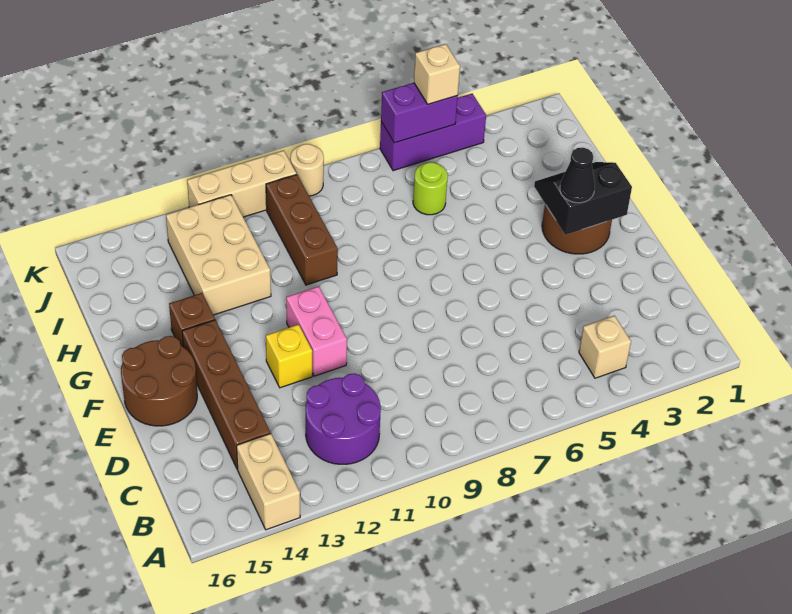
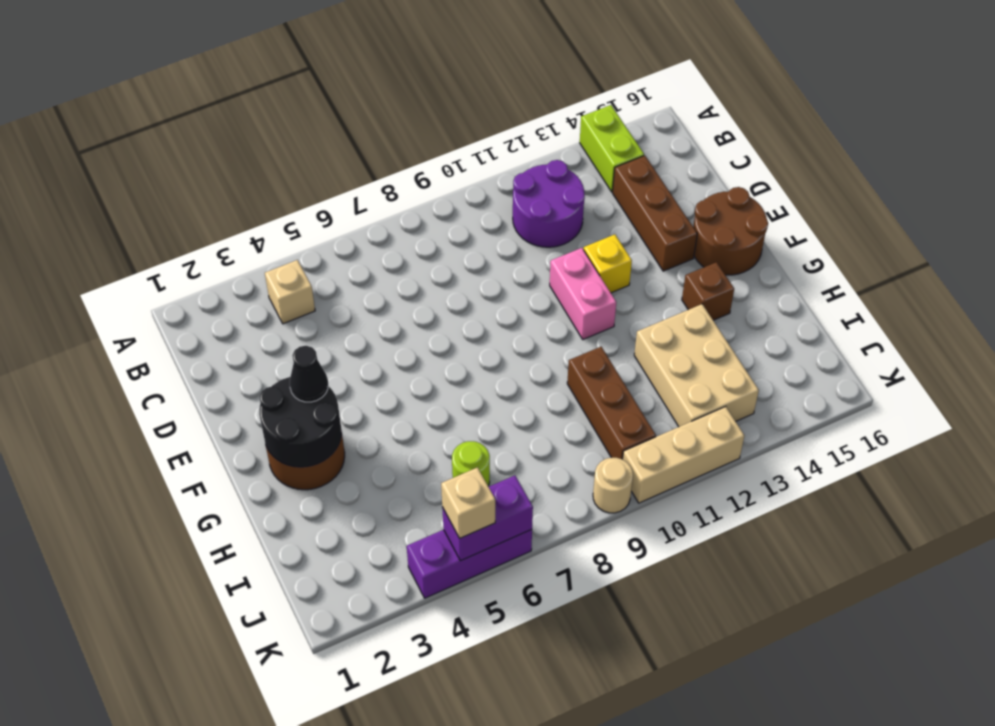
tan 1x2 brick [237,433,300,530] -> lime 1x2 brick [580,105,644,192]
brown 1x4 brick [182,320,270,469] -> brown 1x3 brick [613,156,697,271]
black 2x2 slope [534,162,632,235] -> black 2x2 round brick [259,377,341,467]

